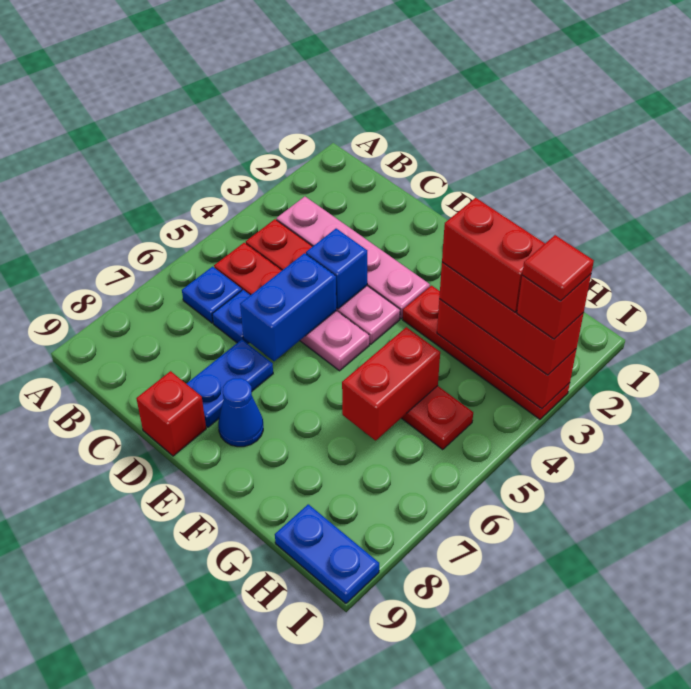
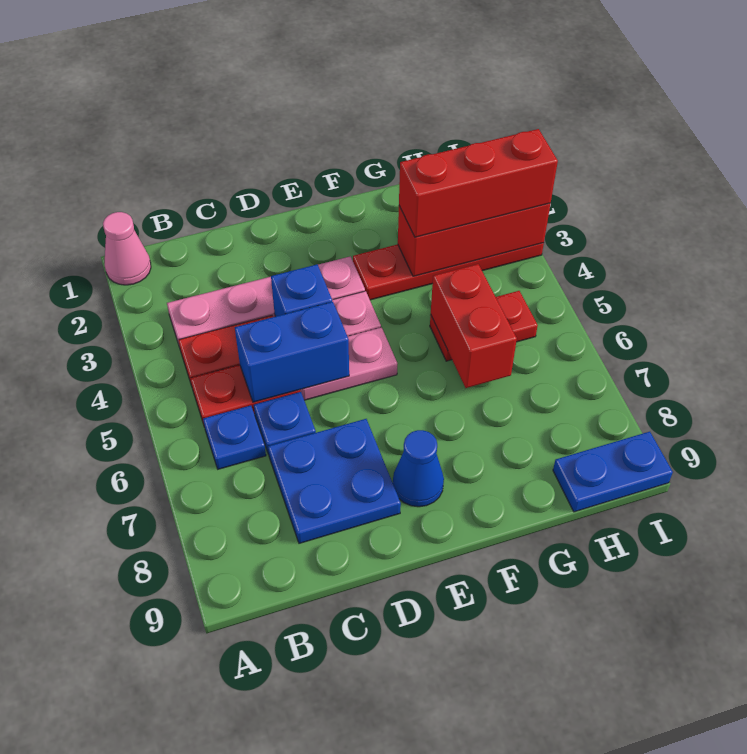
none -> pink 1x1 cone [103,212,151,285]
blue 1x2 brick [240,253,336,361] -> blue 1x2 brick turned to [235,302,349,402]
blue 1x2 plate [187,340,273,427] -> blue 2x2 plate [268,419,401,543]
red 1x1 brick [136,371,206,456] -> none
red 1x2 brick [442,198,545,312] -> none
red 1x1 brick [517,274,591,339] -> none
red 1x1 tile [522,235,594,301] -> none

